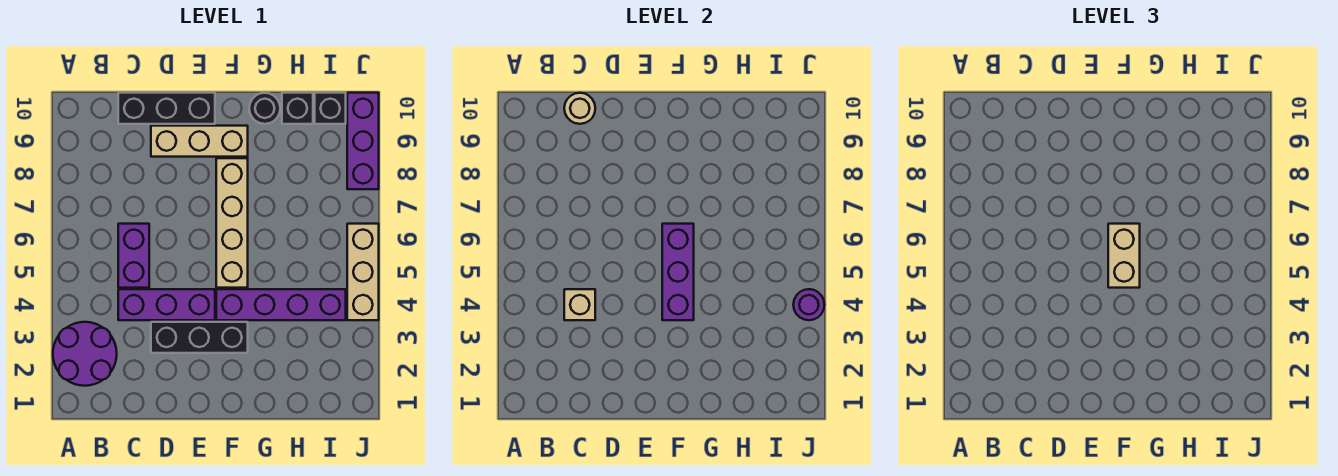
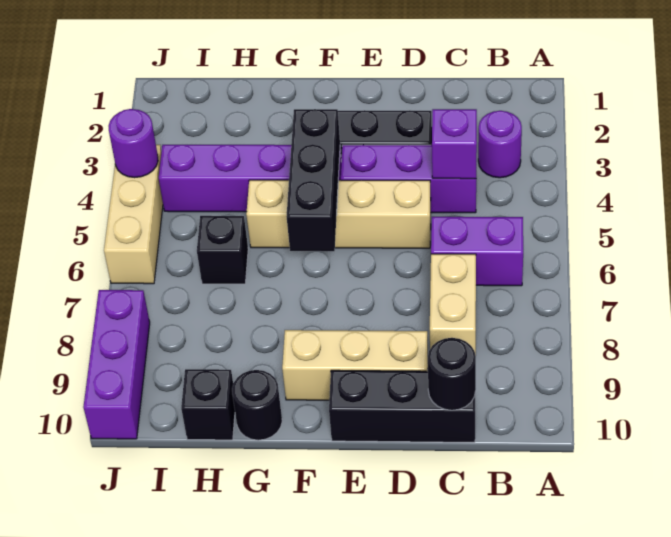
purple 2x2 round brick [53,322,117,386] -> purple 1x1 round brick [478,111,522,178]
tan 1x1 brick [564,289,595,320] -> purple 1x1 brick [432,109,477,179]
purple 1x2 brick [118,224,149,288] -> purple 1x2 brick turned to [431,217,523,286]
tan 1x1 round brick [564,93,595,124] -> black 1x1 round brick [428,338,476,410]
purple 1x3 brick [662,224,694,320] -> black 1x3 brick [287,109,340,251]
tan 1x4 brick [216,158,248,288] -> tan 1x4 brick turned to [246,180,431,248]
tan 1x2 brick [1108,224,1140,288] -> tan 1x2 brick moved to [430,254,476,355]
black 1x1 brick [315,93,346,124] -> black 1x1 brick moved to [197,216,248,284]

